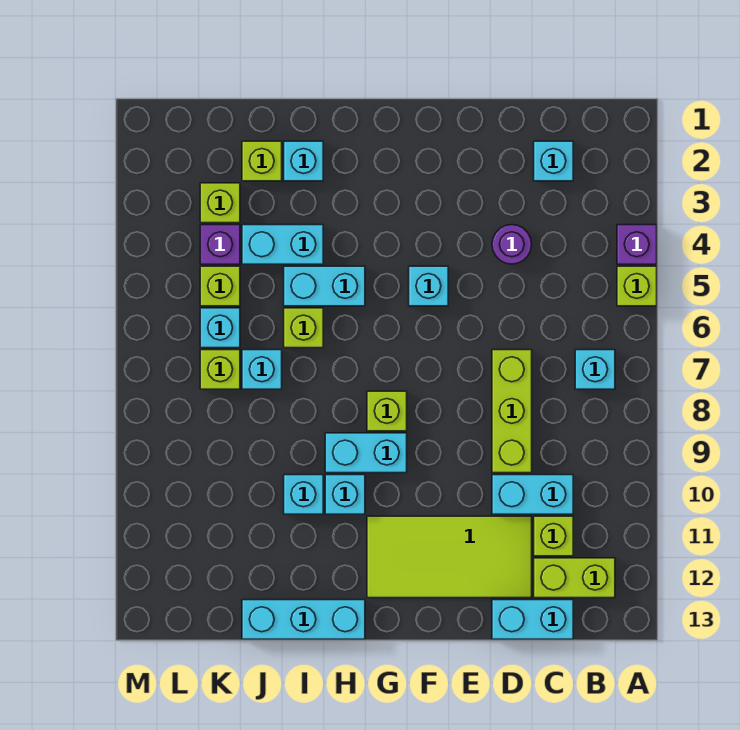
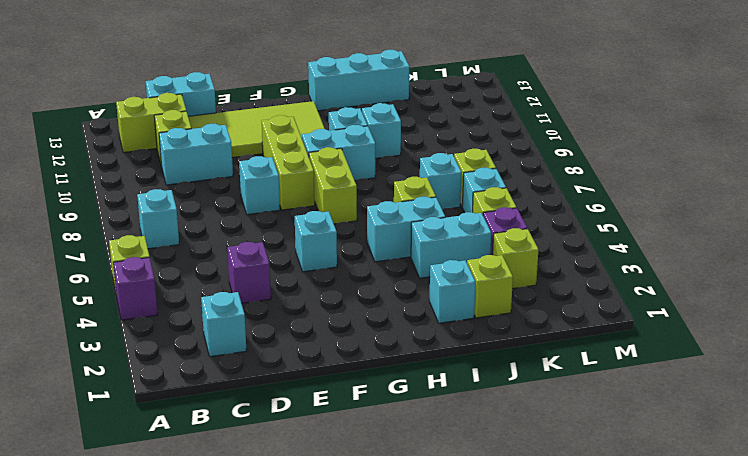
purple 1x1 round brick [492,225,532,264] -> purple 1x1 brick [227,242,271,303]
lime 1x3 brick [492,350,532,473] -> lime 1x3 brick moved to [262,115,315,210]
none -> cyan 1x1 brick [239,156,280,215]
lime 1x1 brick [367,391,407,431] -> lime 1x2 brick [309,147,357,224]

